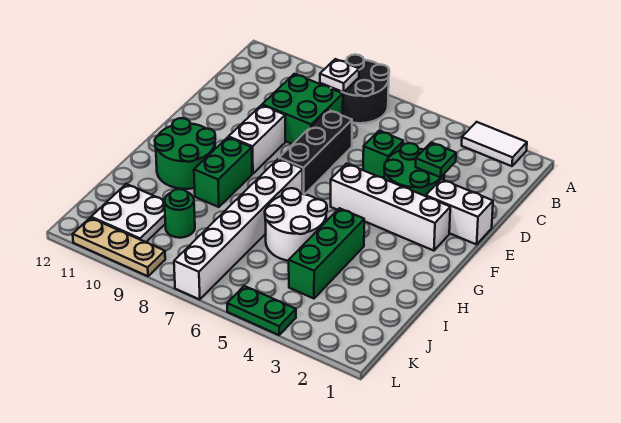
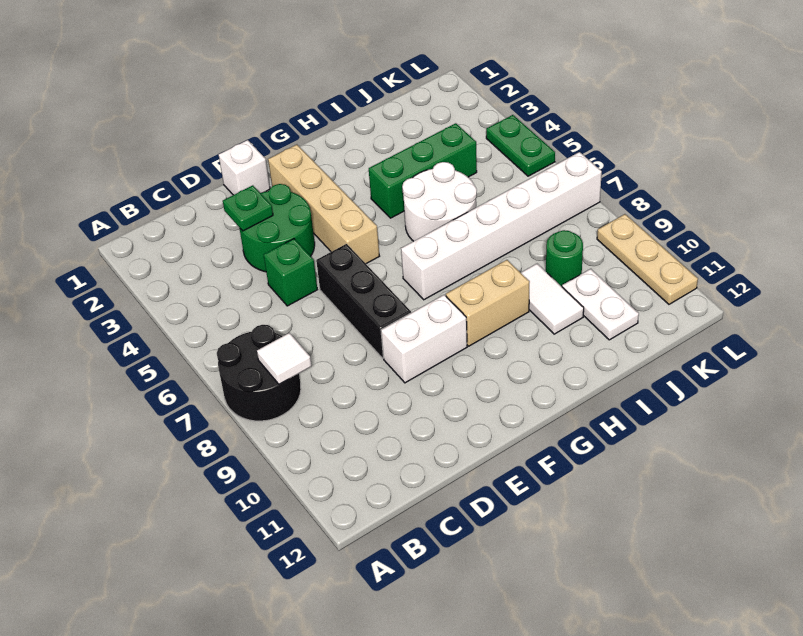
white 1x2 tile [462,122,527,166] -> white 1x2 tile moved to [521,264,584,334]
white 1x1 plate [320,59,359,92] -> white 1x1 tile [257,333,311,384]
green 2x2 brick [262,74,343,144] -> none
black 1x3 brick [279,110,352,194] -> black 1x3 brick turned to [316,244,411,358]
white 1x2 brick [426,179,493,245] -> white 1x1 brick [219,140,270,195]
white 1x4 brick [331,164,450,251] -> tan 1x4 brick [268,145,379,264]
green 1x2 brick [194,137,252,207] -> tan 1x2 brick [446,260,529,346]
green 2x2 round brick [155,118,216,189] -> none
white 2x2 plate [91,184,165,242] -> white 1x2 plate [562,269,639,340]

